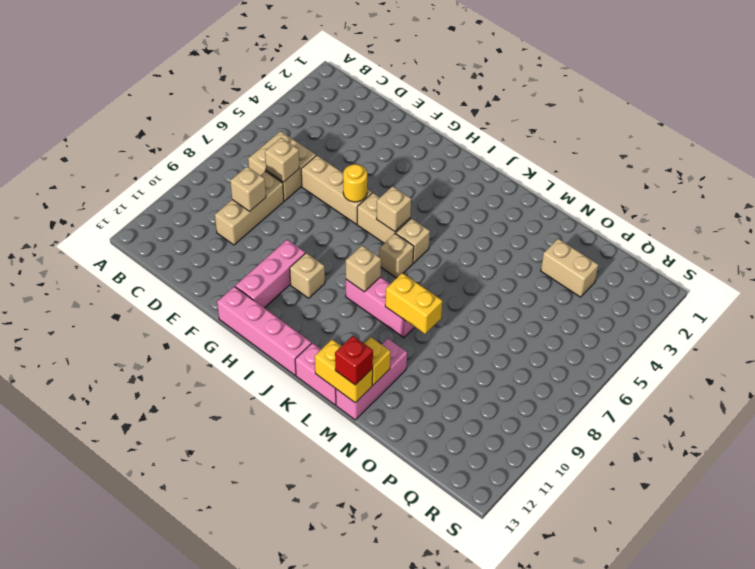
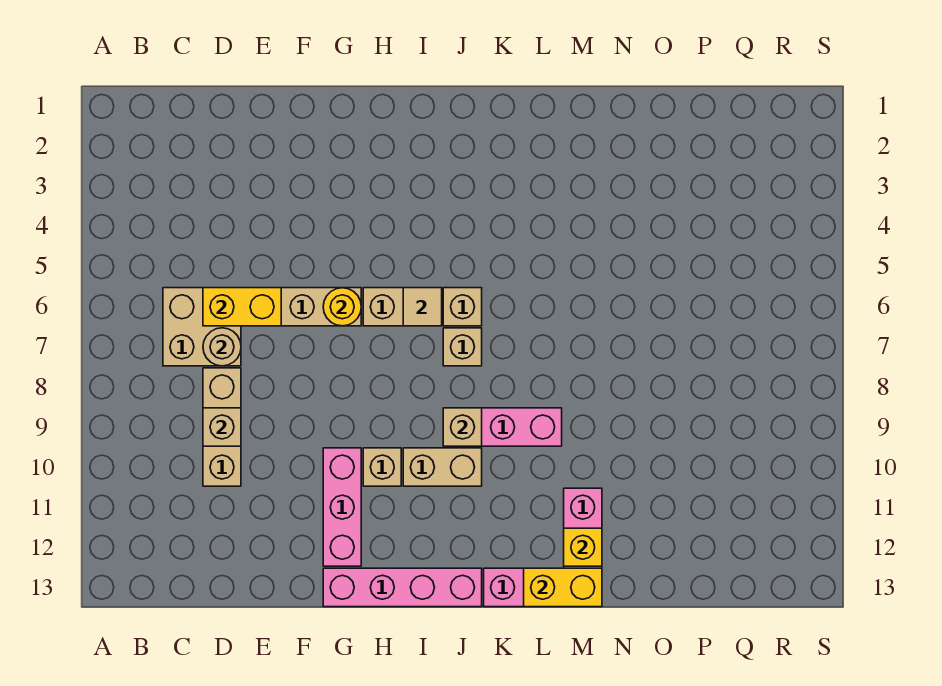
tan 1x1 brick [265,138,300,182] -> tan 1x1 round brick [203,328,241,366]
tan 1x1 brick [377,186,411,232] -> tan 1x1 tile [403,288,442,326]
yellow 1x2 brick [385,273,442,334] -> yellow 1x2 brick moved to [203,288,281,326]
red 1x1 brick [335,336,373,385] -> none
tan 1x2 brick [541,239,598,297] -> tan 1x2 brick moved to [403,448,482,486]

